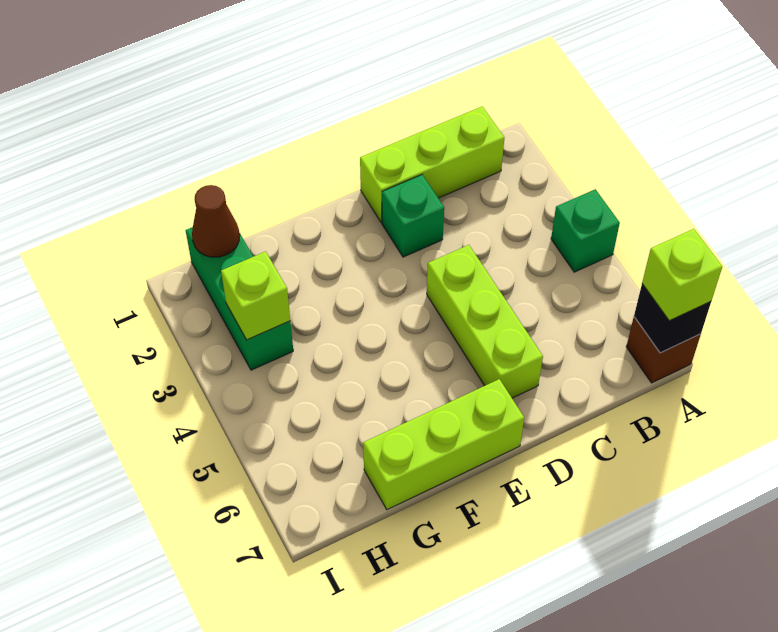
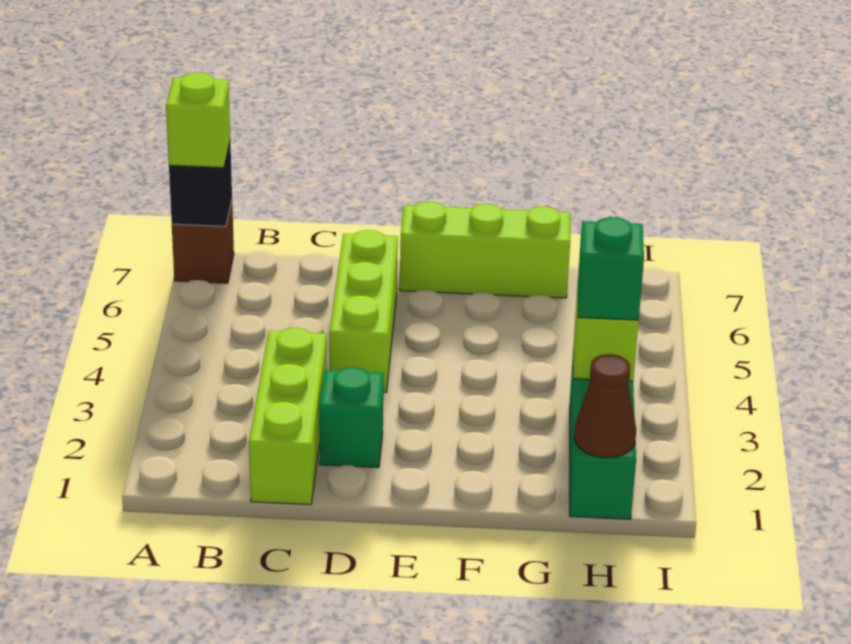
green 1x1 brick [551,189,620,272] -> green 1x1 brick moved to [578,217,644,320]
lime 1x3 brick [360,106,504,223] -> lime 1x3 brick turned to [249,328,327,505]

